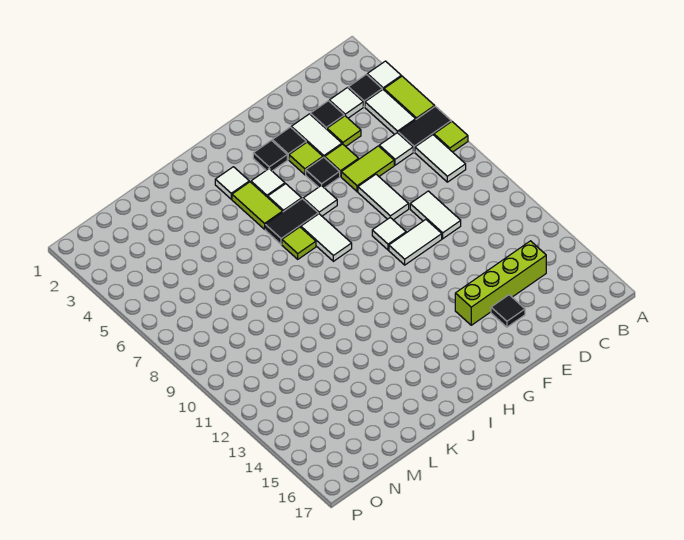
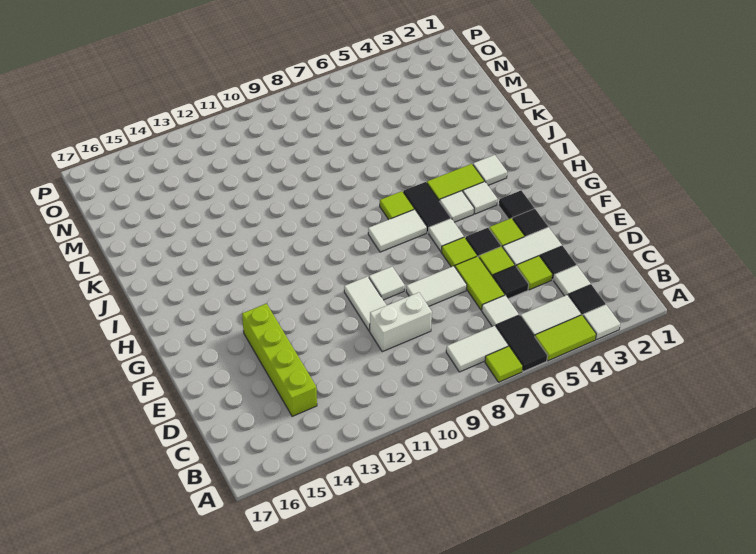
white 1x2 tile [410,191,461,239] -> white 1x2 brick [370,292,432,352]
black 1x1 tile [491,295,525,327] -> black 1x1 tile moved to [493,266,529,299]
none -> lime 1x1 tile [441,237,477,267]

